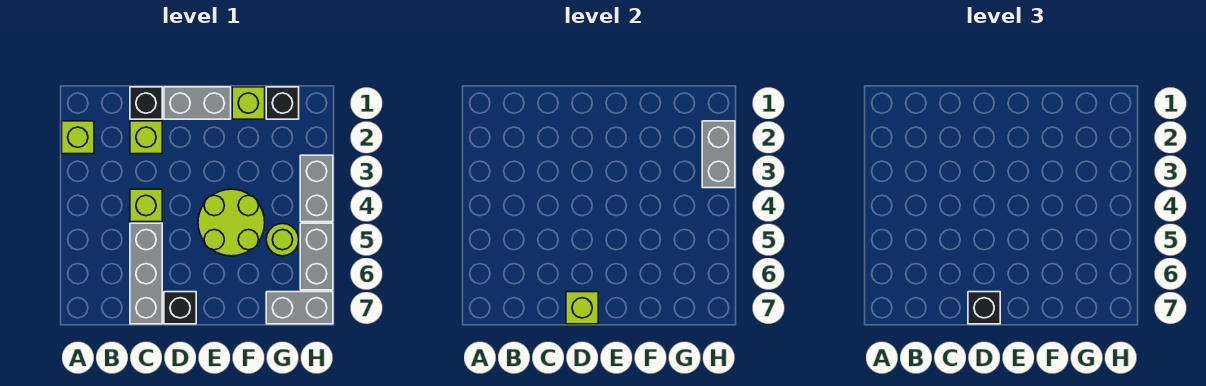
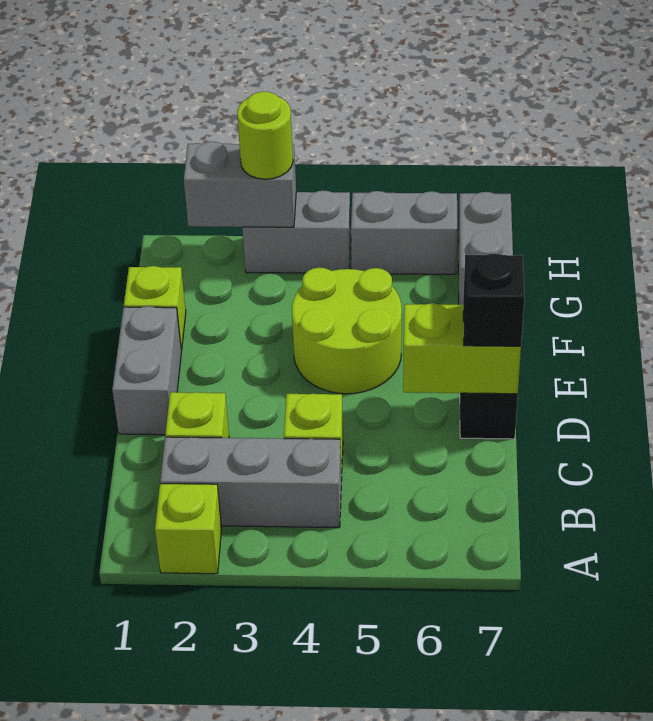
black 1x1 brick [130,87,162,119] -> none
grey 1x3 brick [130,223,162,324] -> grey 1x3 brick moved to [160,437,341,528]
lime 1x1 brick [566,292,598,324] -> lime 1x2 brick [403,303,521,394]
black 1x1 brick [266,87,299,119] -> none
lime 1x1 round brick [266,223,299,256] -> lime 1x1 round brick moved to [237,92,293,179]

